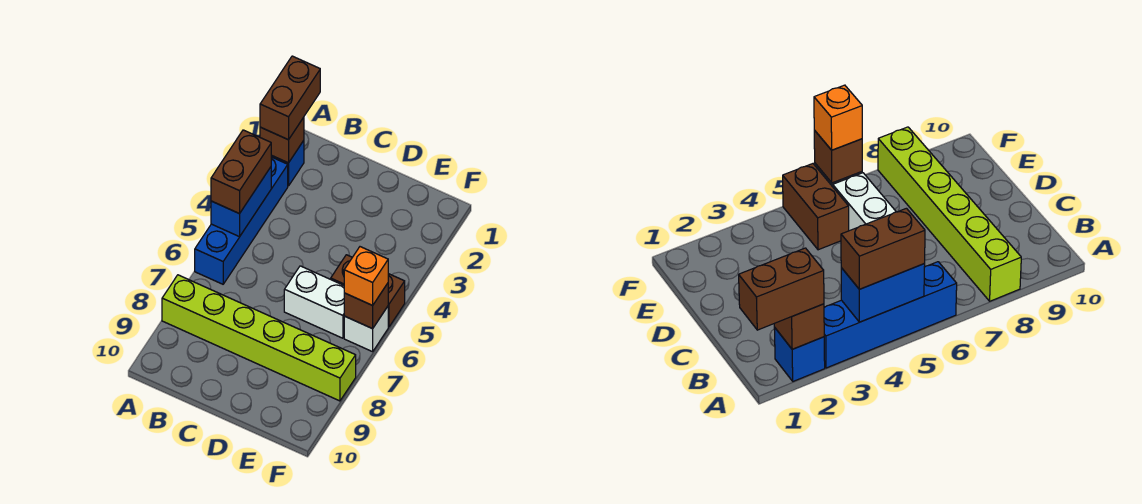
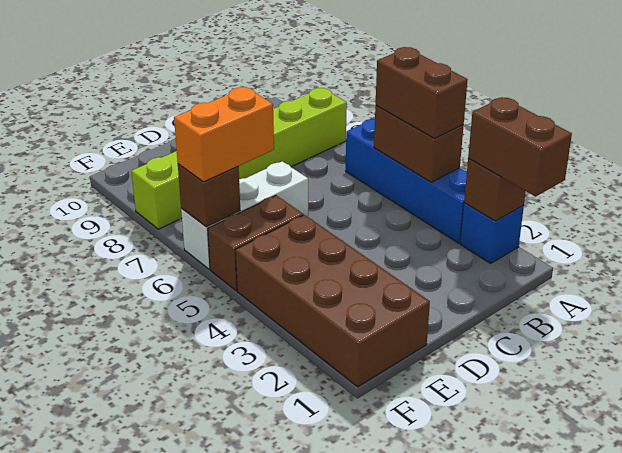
blue 1x2 brick [211,167,271,237] -> brown 1x2 brick [374,105,464,182]
none -> brown 2x4 brick [236,215,430,387]
orange 1x1 brick [344,247,388,305] -> orange 1x2 brick [174,87,274,182]

